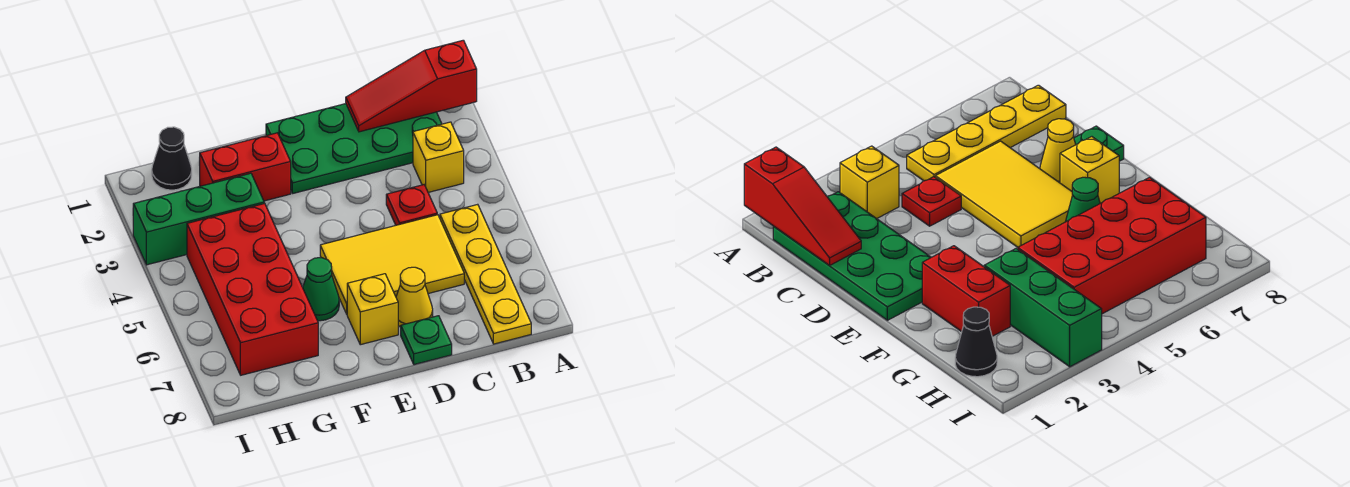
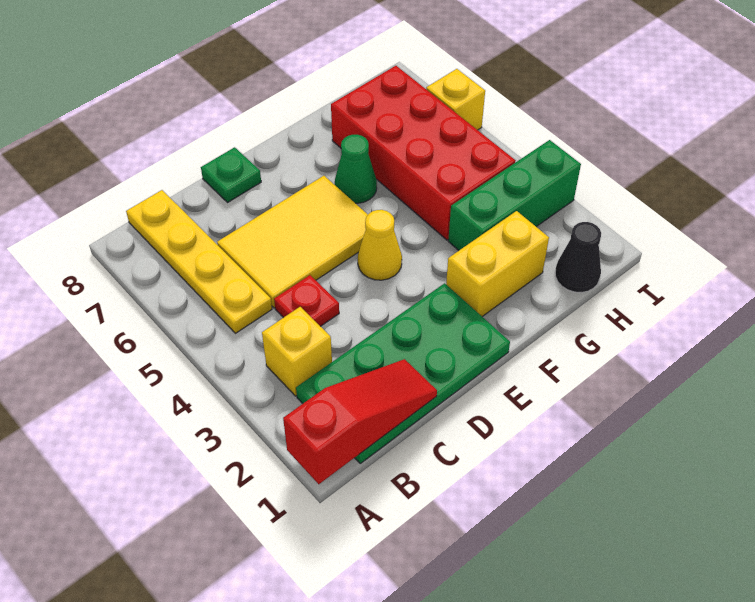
yellow 1x1 cone [396,267,433,327] -> yellow 1x1 cone moved to [358,210,402,280]
yellow 1x1 brick [347,274,398,345] -> yellow 1x1 brick moved to [426,69,485,130]
red 1x2 brick [199,133,291,201] -> yellow 1x2 brick [446,211,549,317]

